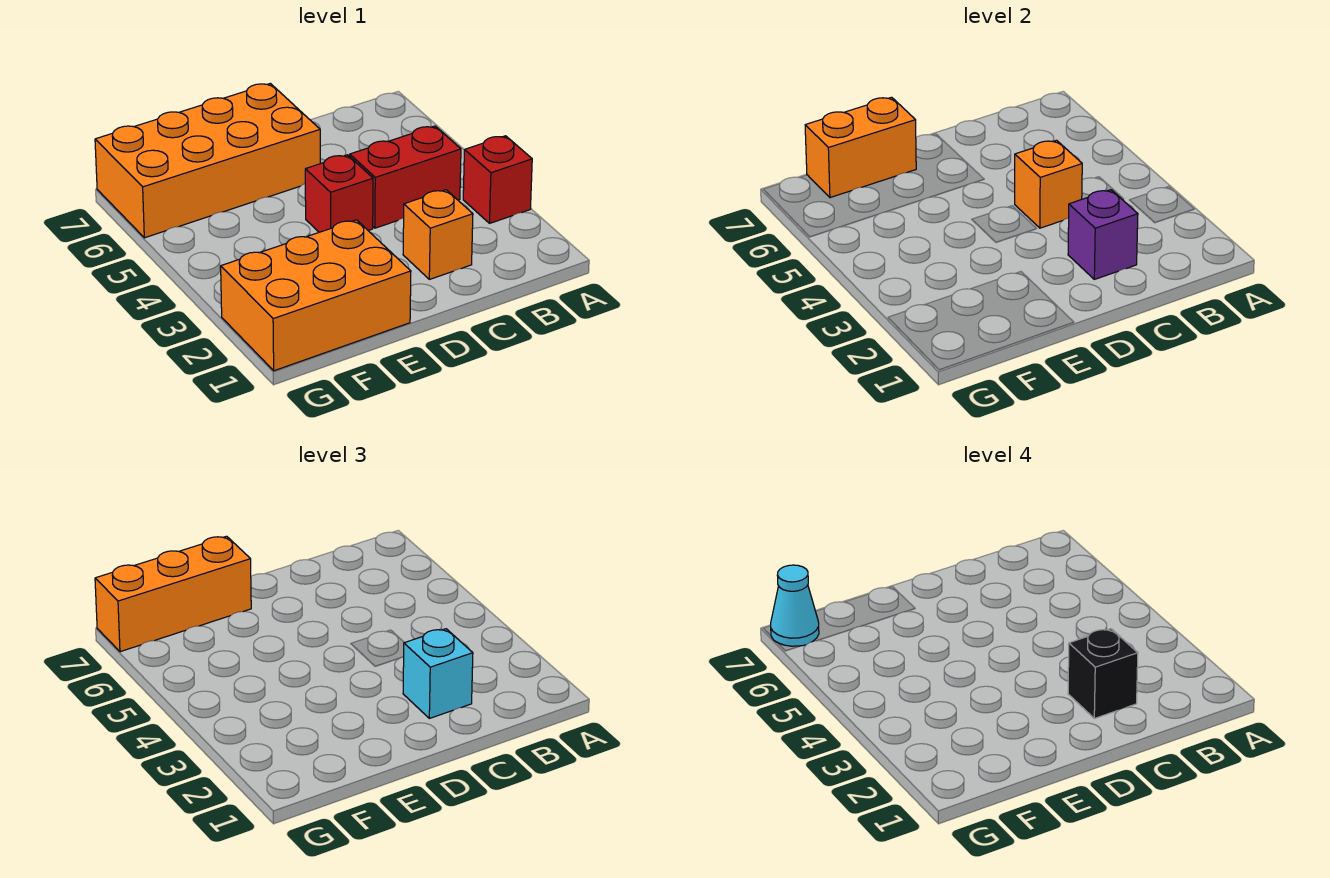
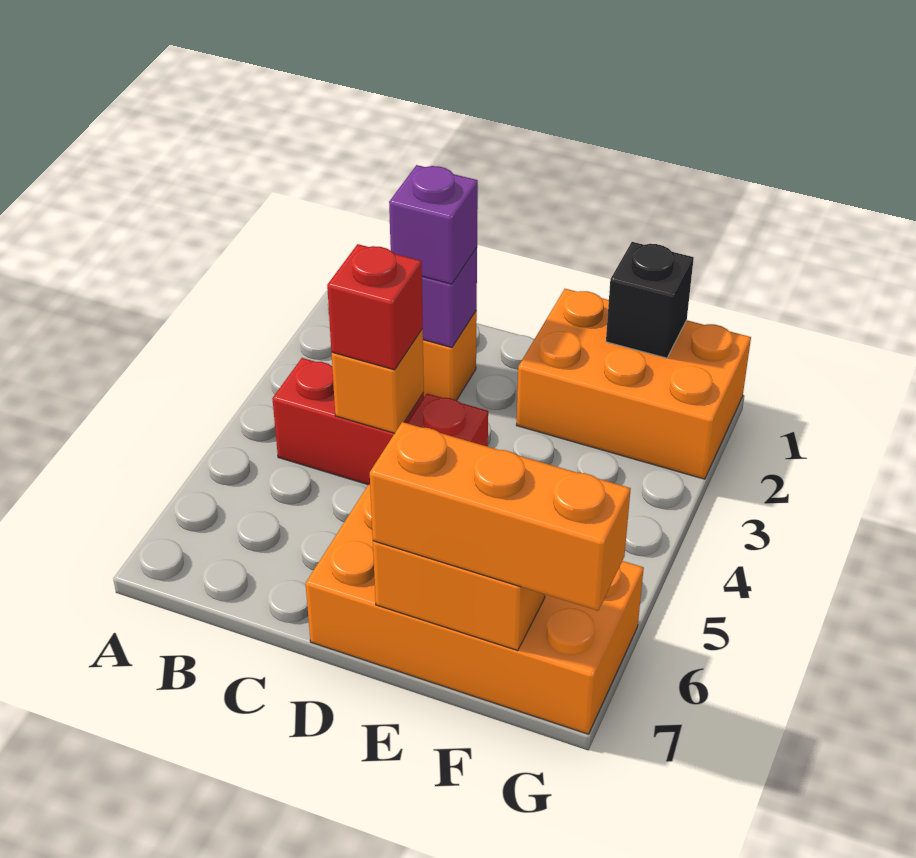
red 1x1 brick [463,136,532,223] -> red 1x1 brick moved to [327,244,423,370]
cyan 1x1 brick [403,629,473,718] -> purple 1x1 brick [389,165,478,284]
black 1x1 brick [1068,629,1138,718] -> black 1x1 brick moved to [606,242,694,358]
cyan 1x1 cone [771,565,819,646] -> none

